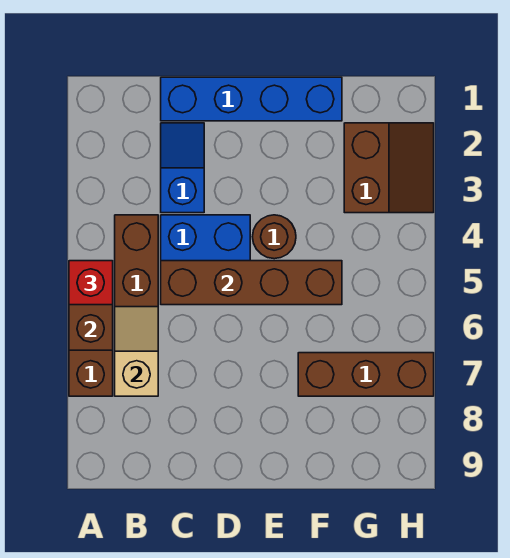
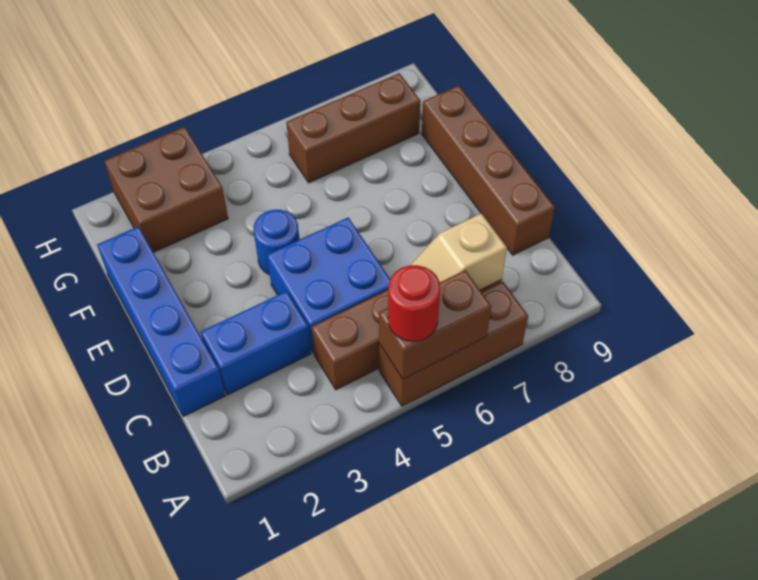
red 1x1 brick [69,261,113,305] -> red 1x1 round brick [388,265,440,341]
blue 1x2 slope [161,123,204,213] -> blue 1x2 brick [201,291,311,395]
brown 1x4 brick [161,261,342,305] -> brown 1x4 brick moved to [422,86,555,255]
brown 1x1 round brick [252,215,296,259] -> blue 1x1 round brick [254,210,299,275]
brown 1x3 brick [298,353,434,396] -> brown 1x3 brick turned to [286,73,420,183]
brown 2x2 slope [344,123,434,213] -> brown 2x2 brick [105,127,228,252]

